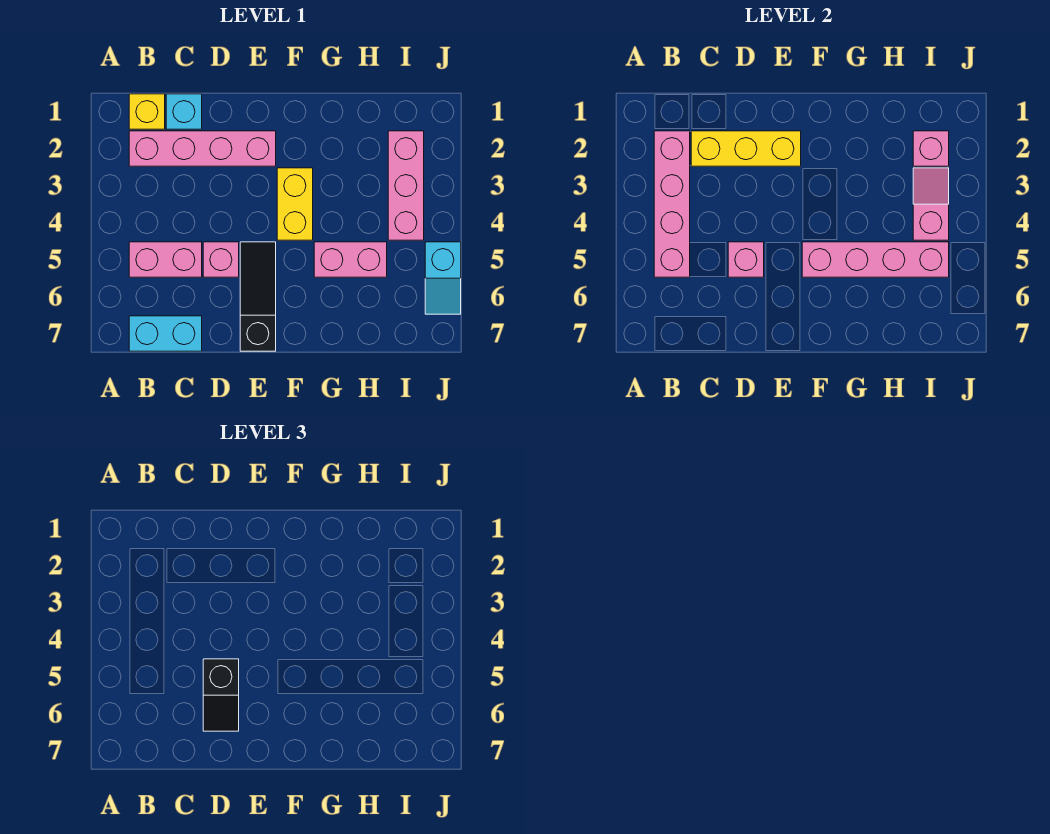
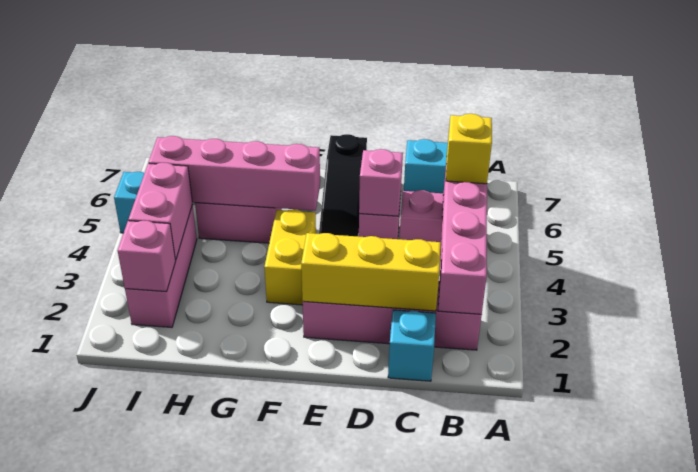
yellow 1x1 brick [129,94,165,129] -> yellow 1x1 brick moved to [446,114,492,184]
black 1x2 slope [203,659,239,731] -> none
pink 1x2 slope [913,168,949,240] -> pink 1x2 brick [129,163,192,260]

